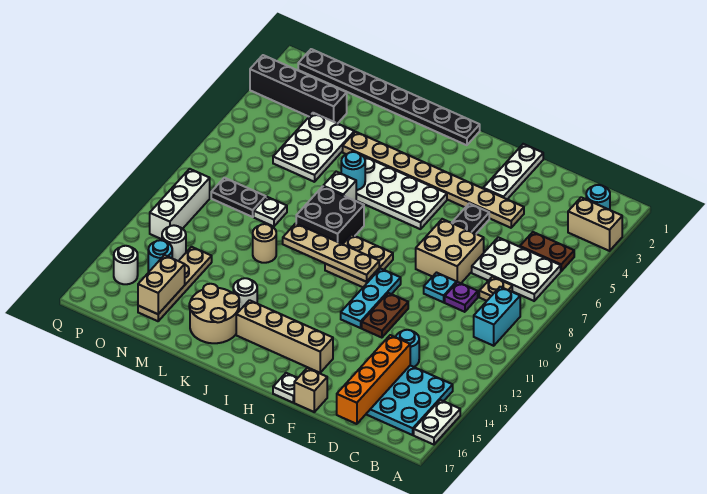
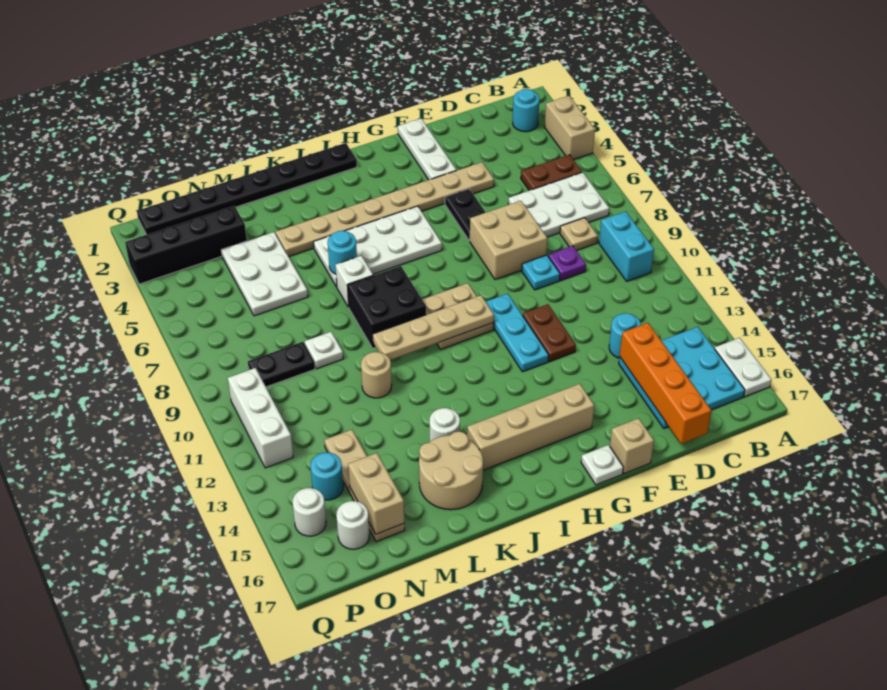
tan 1x2 brick [568,197,622,251] -> tan 1x2 brick turned to [545,96,595,160]
white 1x1 round brick [162,225,186,261] -> white 1x1 round brick moved to [336,501,369,549]

